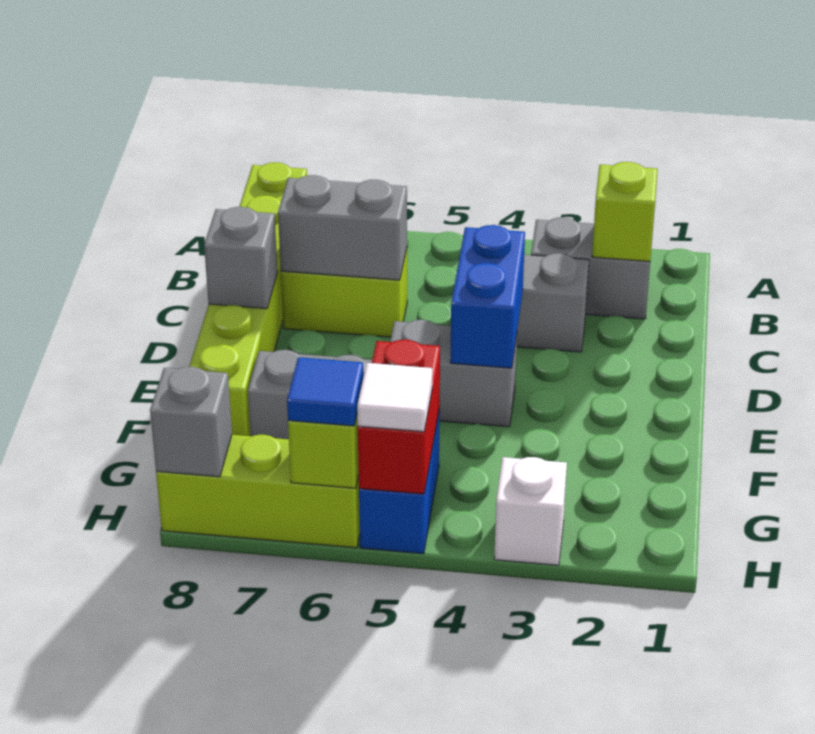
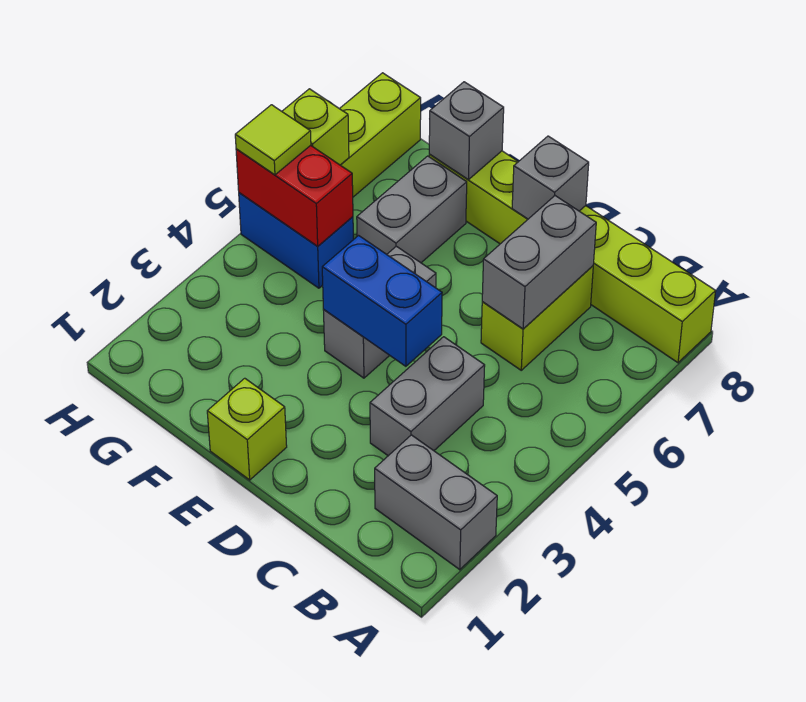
grey 1x2 brick [531,217,650,319] -> grey 1x2 brick turned to [375,435,497,570]
lime 1x1 brick [592,162,658,262] -> lime 1x1 brick moved to [207,378,287,480]
white 1x1 brick [494,457,567,565] -> none
white 1x1 tile [357,363,432,432] -> lime 1x1 tile [235,105,311,175]
blue 1x1 tile [287,357,364,426] -> none
grey 1x1 brick [150,367,232,477] -> grey 1x1 brick moved to [429,82,504,180]

